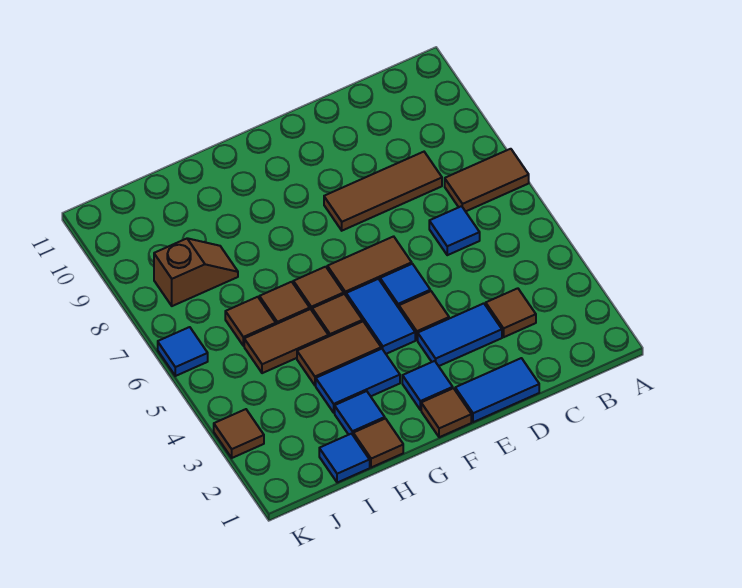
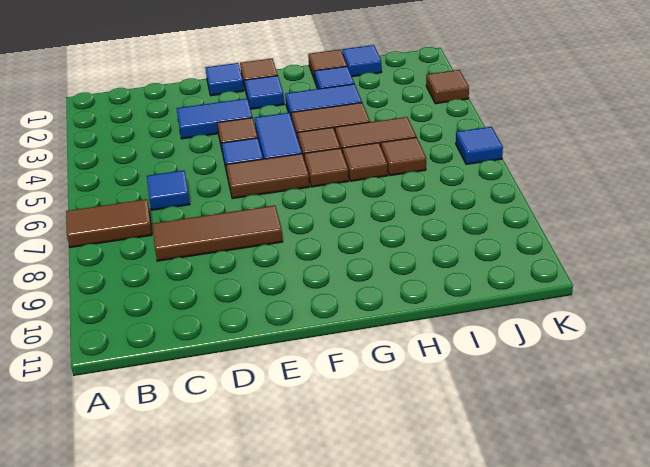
brown 1x1 tile [486,288,536,337] -> none
blue 1x2 tile [455,358,539,422] -> blue 1x1 tile [205,63,244,96]
brown 1x2 slope [154,238,238,306] -> none

